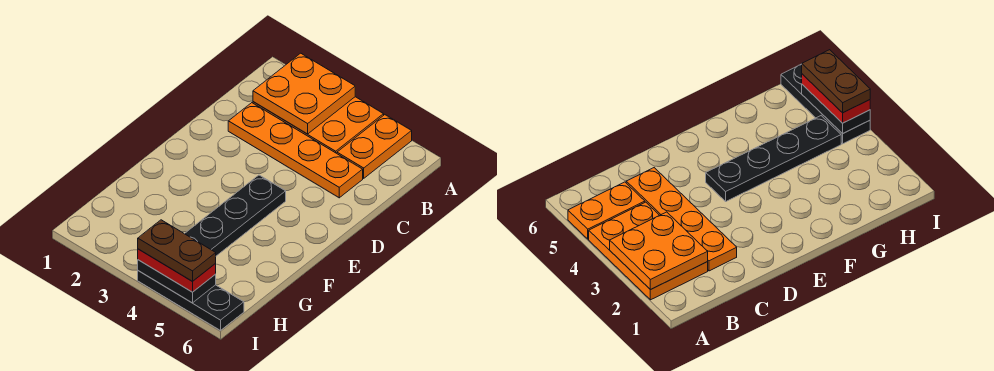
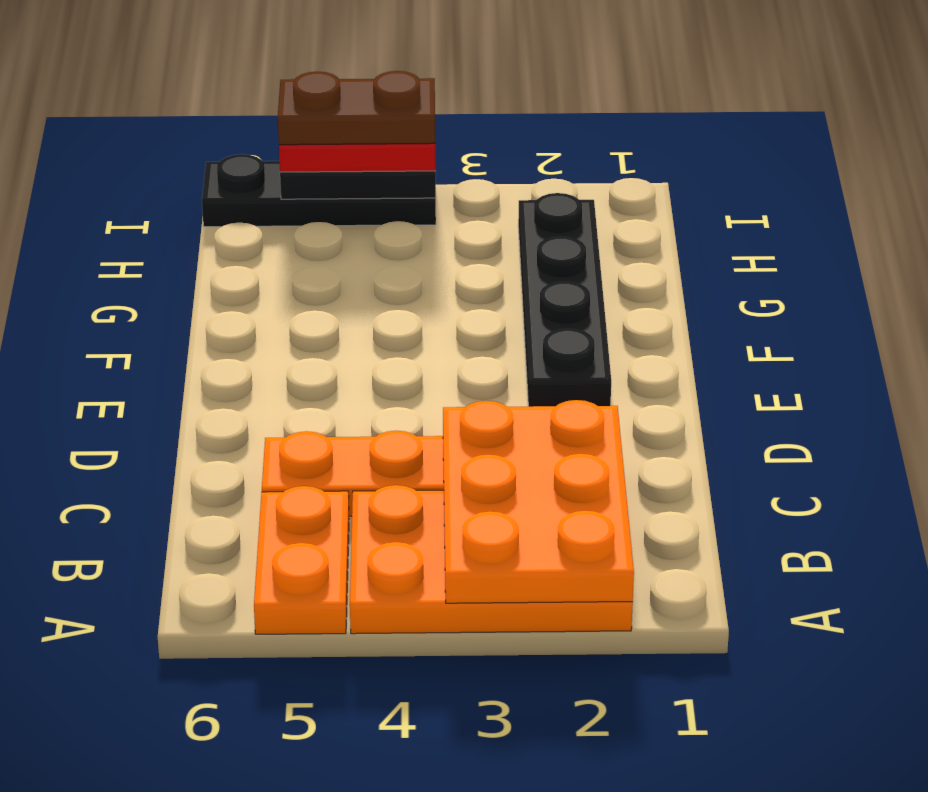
orange 2x2 plate [253,53,355,134] -> orange 2x3 plate [443,400,634,603]
black 1x4 plate [185,175,286,256] -> black 1x4 plate moved to [518,193,611,407]

